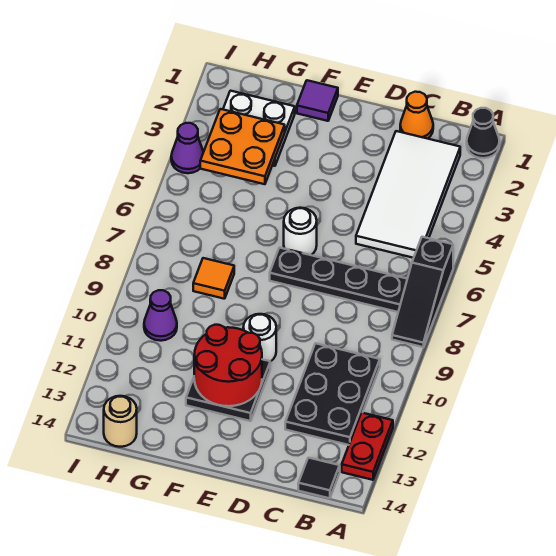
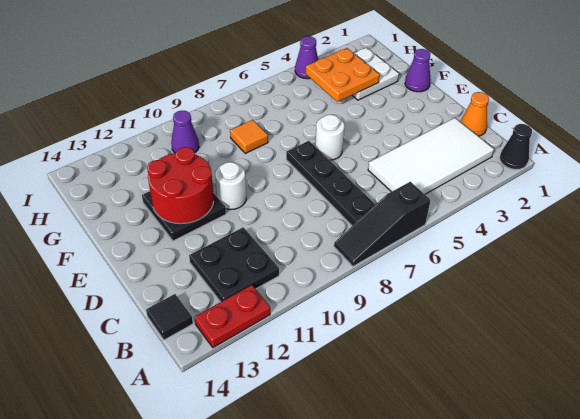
black 2x3 plate [285,343,380,445] -> black 2x2 plate [189,227,279,302]
purple 1x1 tile [297,80,338,121] -> purple 1x1 cone [405,49,431,92]
tan 1x1 round brick [104,396,137,447] -> none

